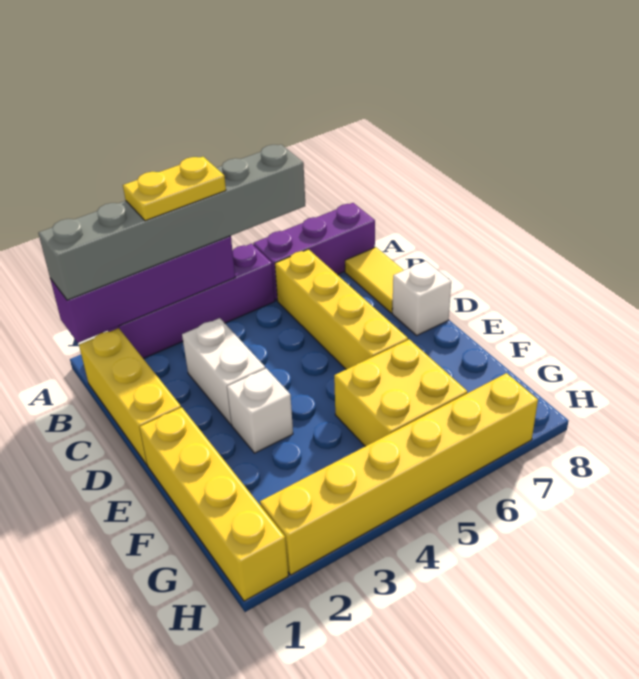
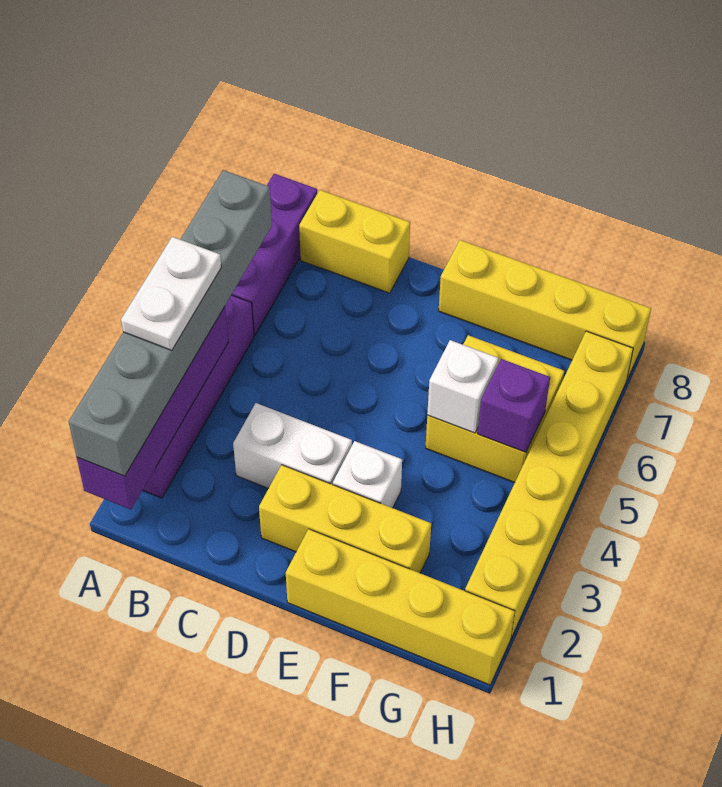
yellow 1x2 plate [123,157,226,221] -> white 1x2 plate [121,237,221,350]
yellow 1x3 brick [79,328,181,465] -> yellow 1x3 brick moved to [259,465,431,573]
yellow 1x4 brick [275,249,408,369] -> yellow 1x4 brick moved to [439,240,651,379]
yellow 1x2 tile [345,247,404,313] -> yellow 1x2 brick [299,190,410,293]
white 1x1 brick [392,261,451,335] -> white 1x1 brick moved to [427,340,499,433]
none -> purple 1x1 brick [478,359,550,452]

